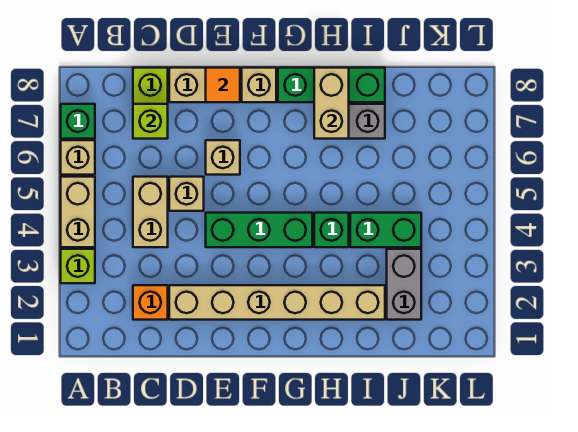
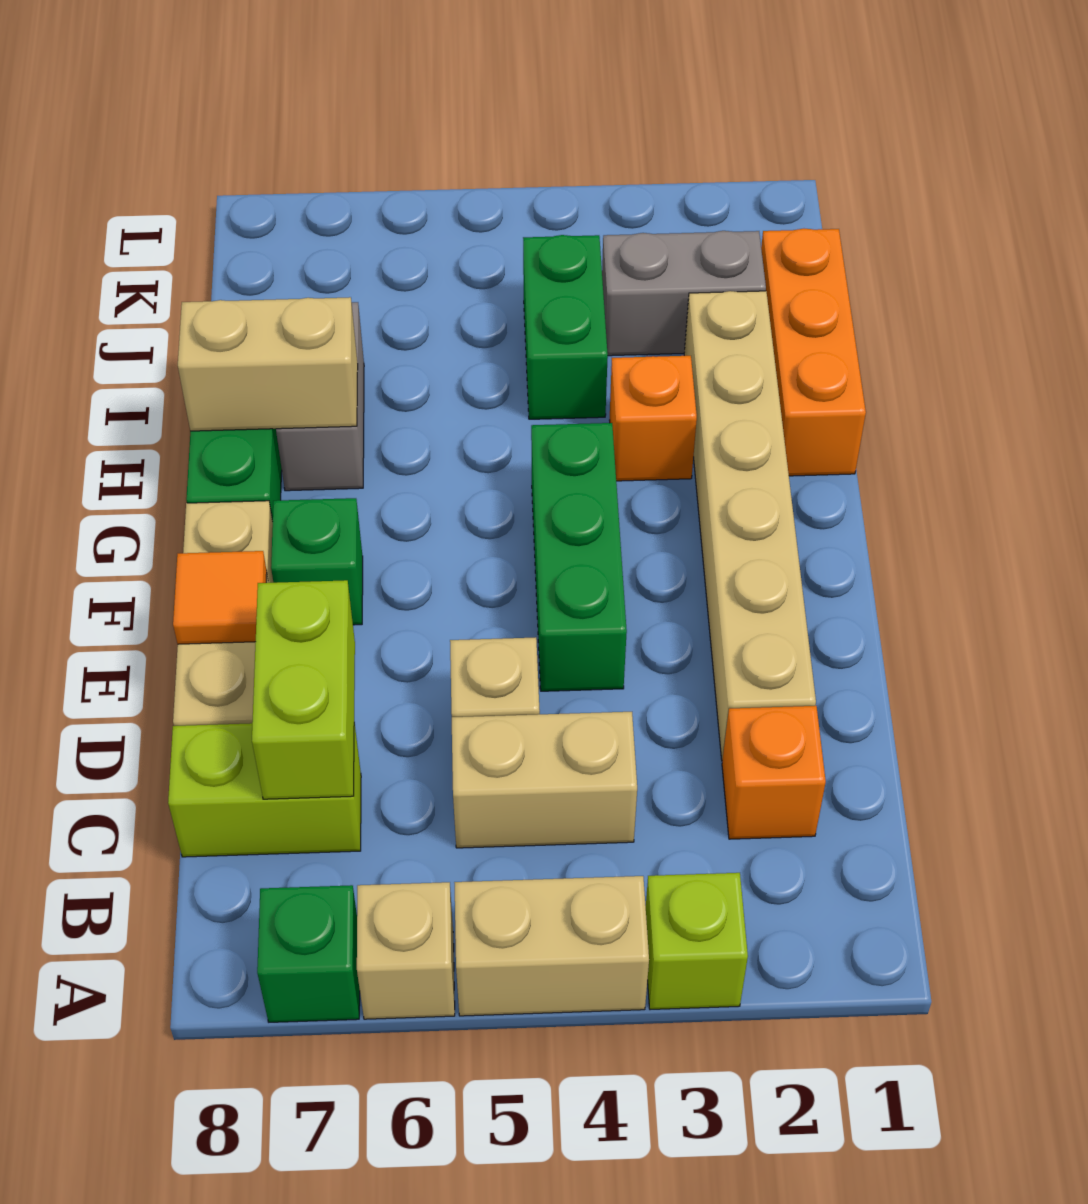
lime 1x1 brick [133,104,168,139] -> lime 1x2 brick [252,580,355,799]
tan 1x1 brick [206,140,240,175] -> none
none -> orange 1x3 brick [761,229,866,476]
none -> orange 1x1 brick [610,356,697,481]
green 1x1 brick [314,213,349,247] -> green 1x1 brick moved to [271,498,363,625]

